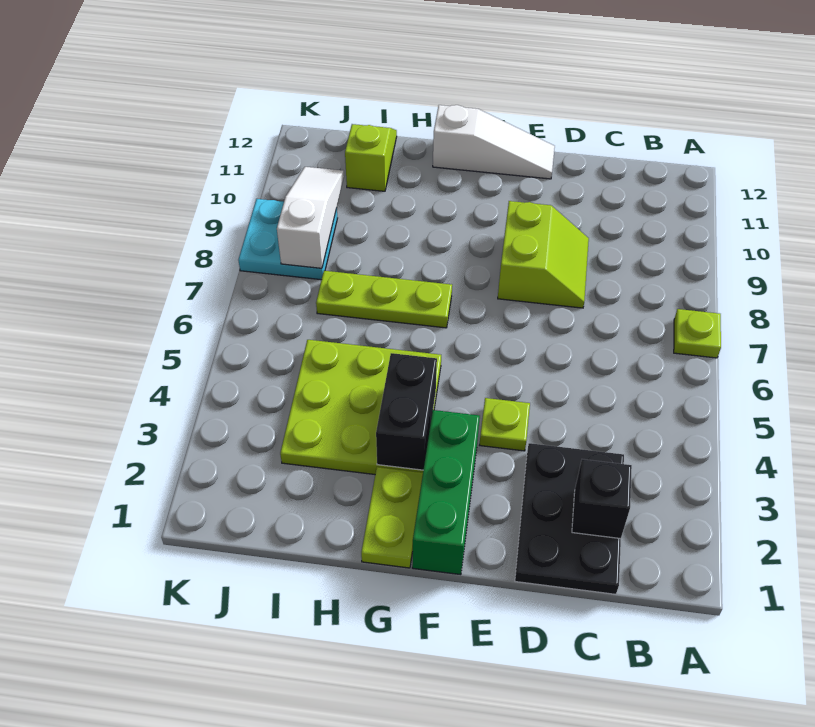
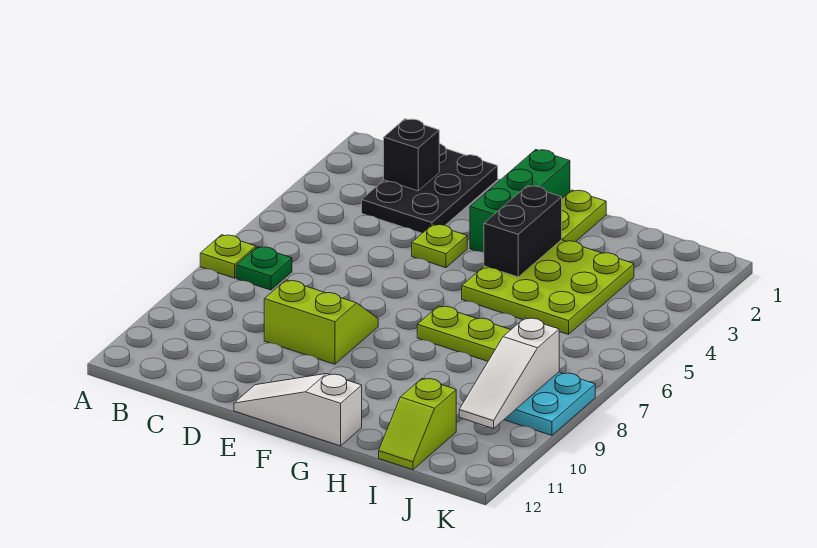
none -> green 1x1 plate [236,247,292,290]
lime 2x2 slope [498,201,589,308] -> lime 2x2 slope turned to [264,280,378,364]

